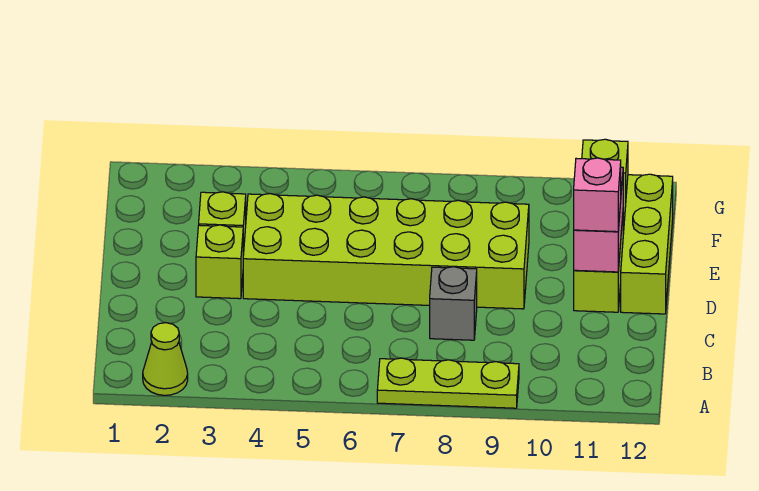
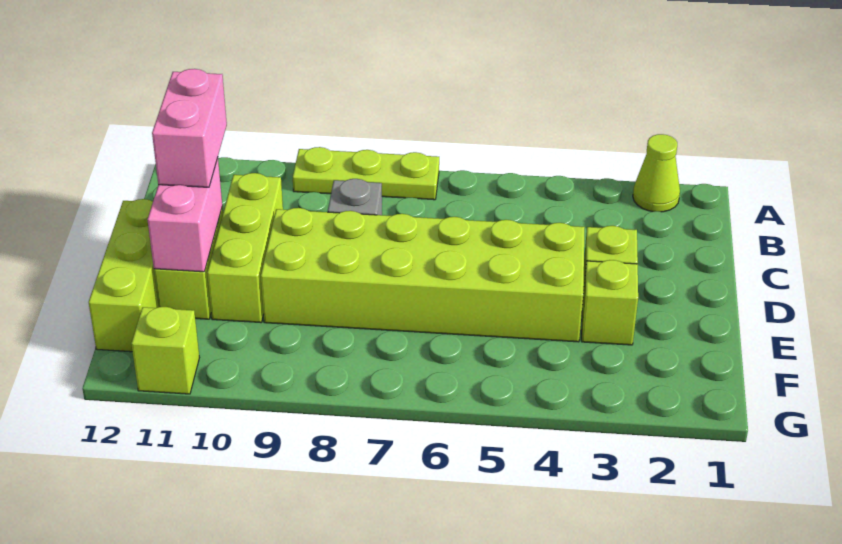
none -> lime 1x3 brick [207,173,283,322]
pink 1x1 brick [574,158,621,232] -> pink 1x2 brick [152,69,227,187]

